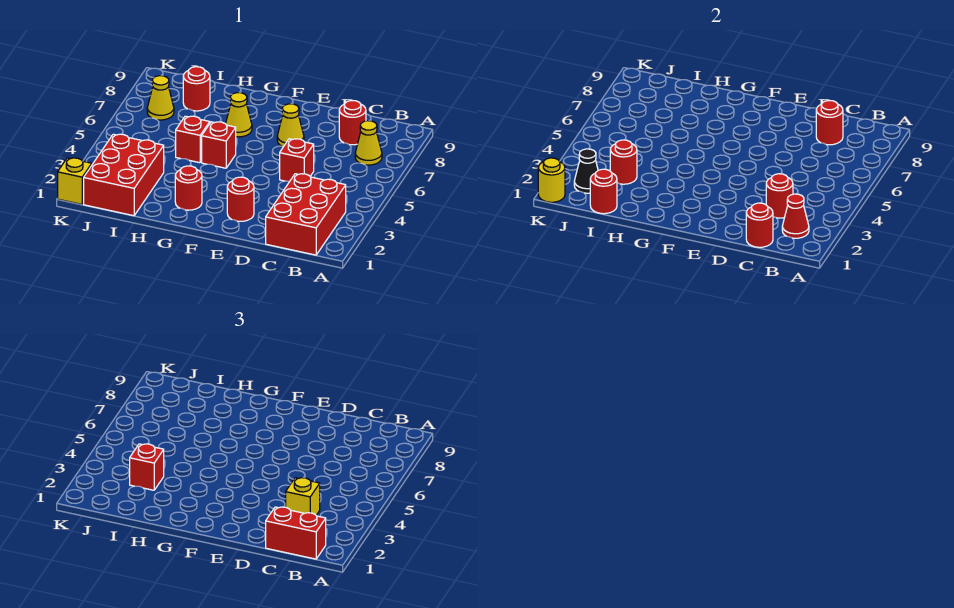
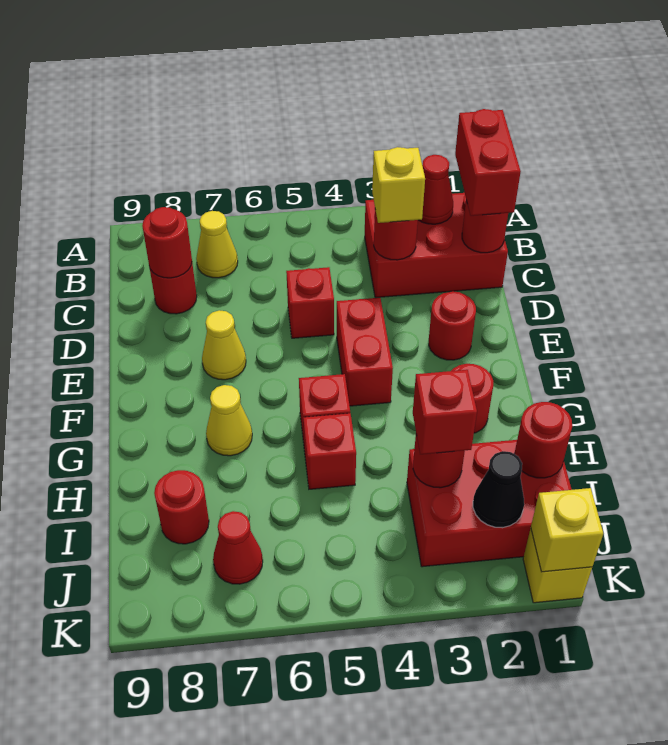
none -> red 1x2 brick [337,298,393,406]
yellow 1x1 cone [147,76,174,120] -> red 1x1 cone [213,511,263,584]
yellow 1x1 round brick [538,158,565,202] -> yellow 1x1 brick [531,488,603,572]

